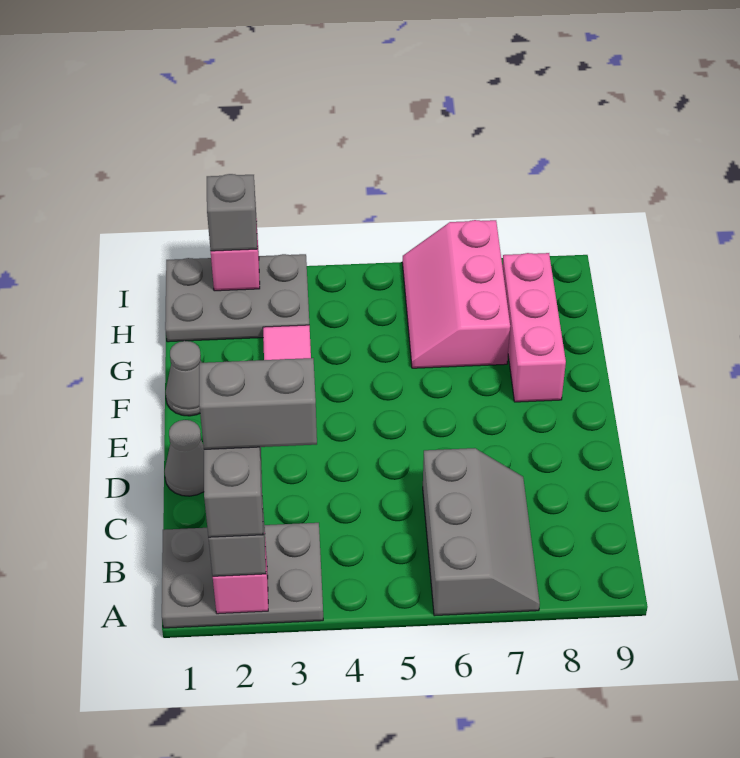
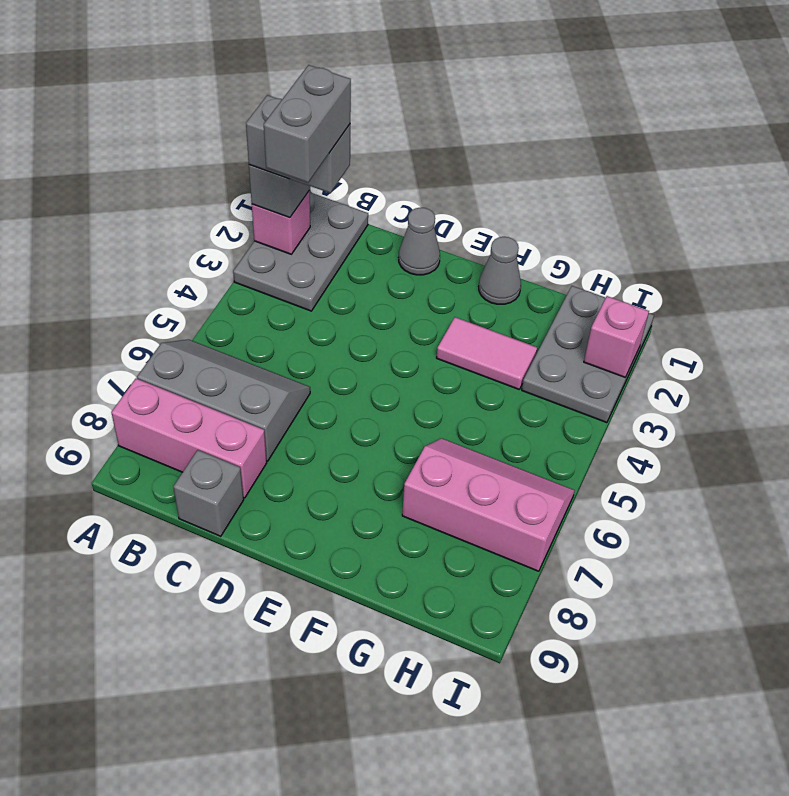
grey 2x3 slope [423,448,540,616] -> grey 2x3 slope turned to [137,339,310,461]
pink 1x3 brick [502,253,566,402] -> pink 1x3 brick moved to [111,378,267,498]
grey 1x1 brick [207,174,257,251] -> grey 1x1 brick moved to [173,450,244,536]

